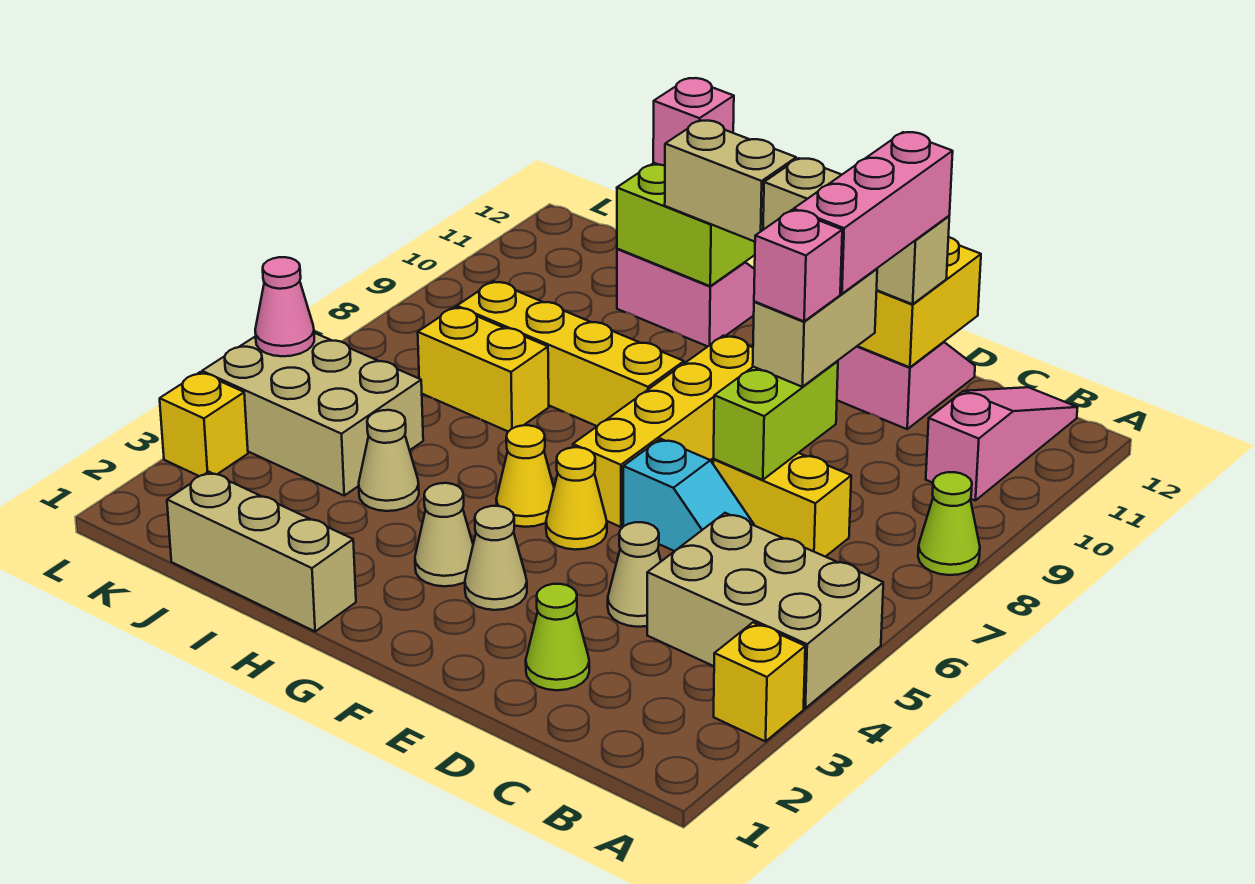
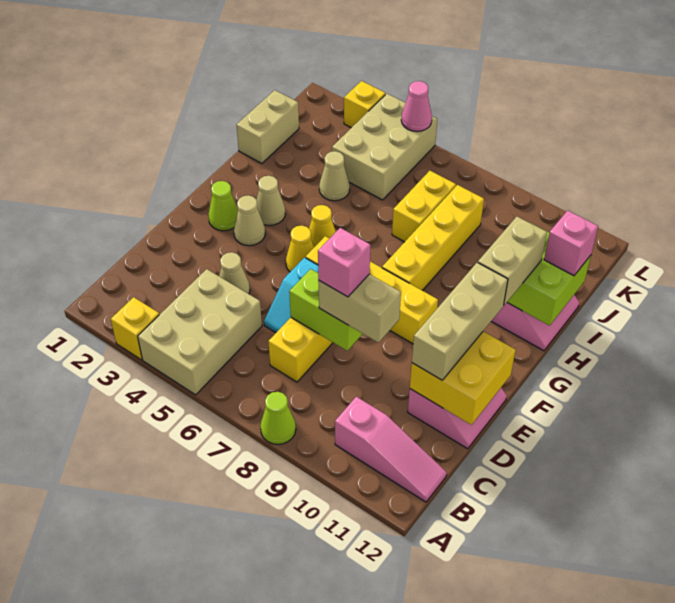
lime 1x1 cone [526,584,589,690] -> lime 1x1 cone moved to [208,181,238,231]
pink 1x3 brick [794,132,953,294] -> none
tan 1x3 brick [167,472,356,631] -> tan 1x2 brick [237,90,299,164]

